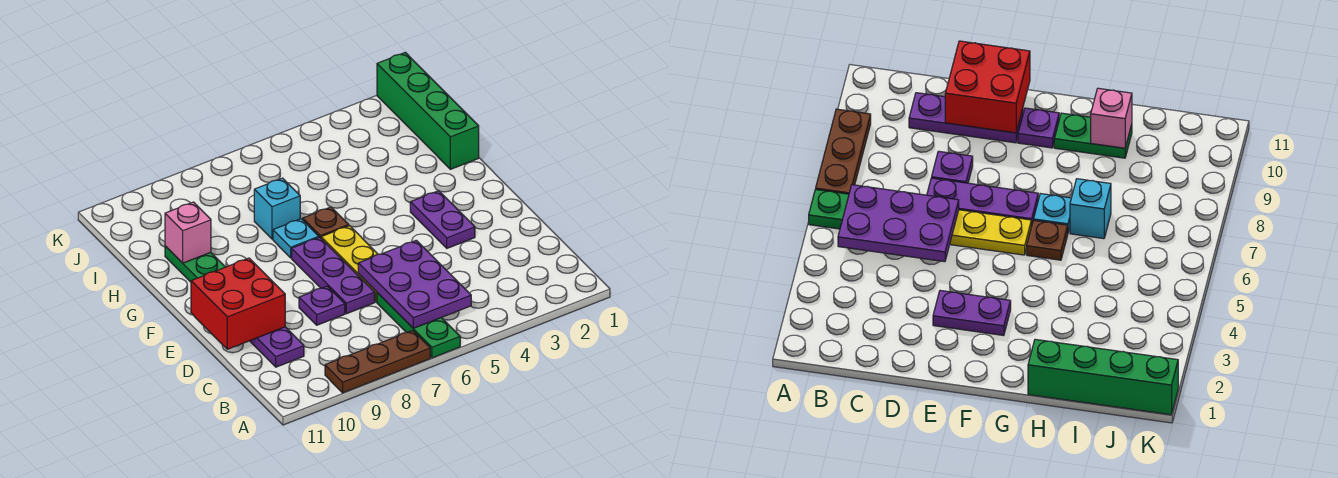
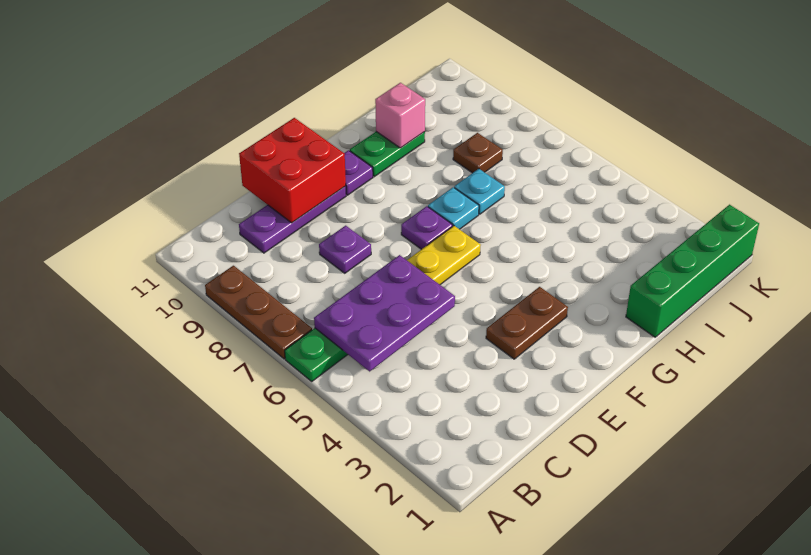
purple 1x3 plate [292,237,375,314] -> purple 1x1 plate [401,206,453,249]
purple 1x2 plate [410,191,475,248] -> brown 1x2 plate [486,287,568,359]
brown 1x1 plate [302,207,349,238] -> brown 1x1 plate moved to [453,133,503,173]
cyan 1x1 brick [254,178,300,239] -> cyan 1x1 plate [454,169,505,214]

